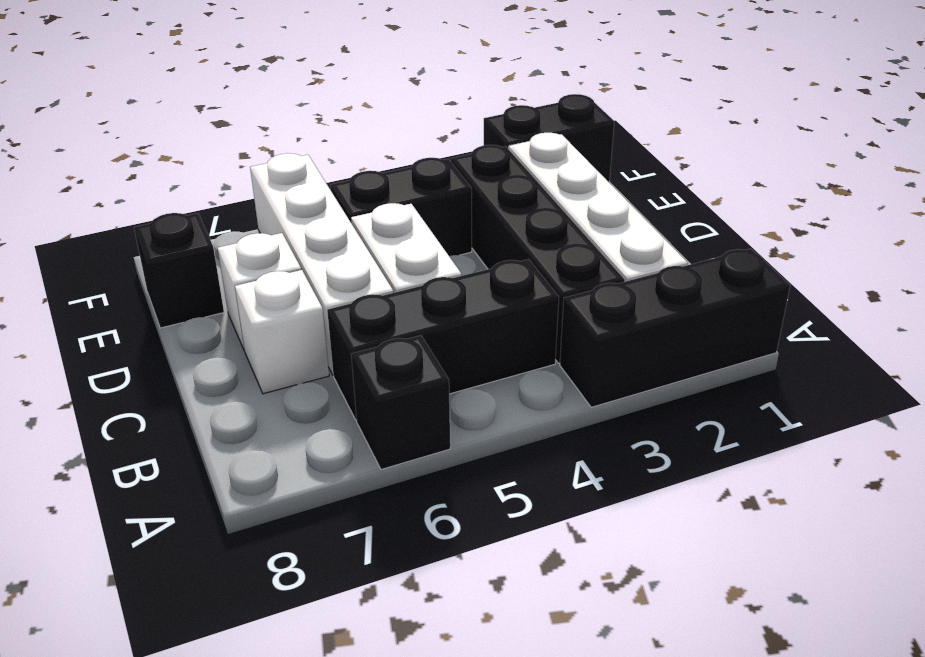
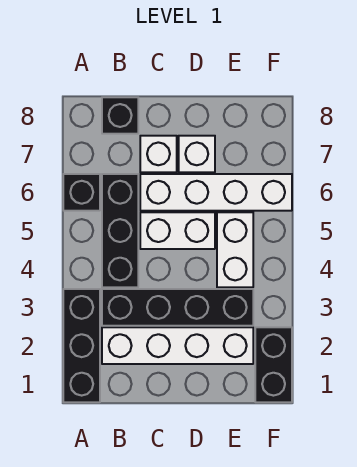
black 1x2 brick [330,158,472,256] -> white 1x2 brick [217,212,253,287]
black 1x1 brick [134,213,224,328] -> black 1x1 brick moved to [102,97,138,134]

